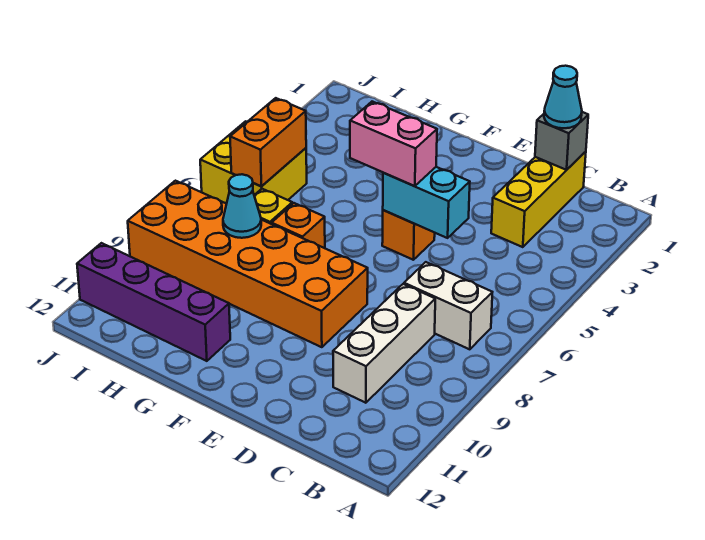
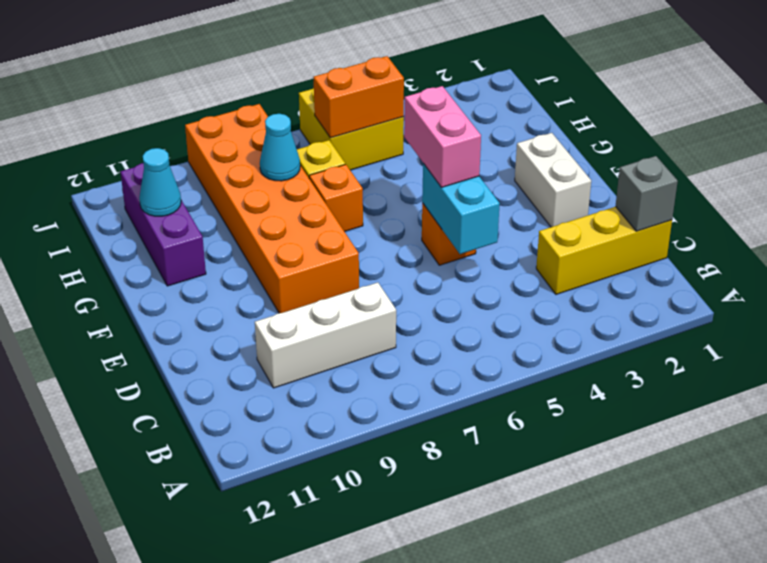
white 1x2 brick [404,262,492,349] -> white 1x2 brick moved to [515,133,591,227]
cyan 1x1 cone [544,66,582,128] -> cyan 1x1 cone moved to [139,148,181,216]
purple 1x4 brick [77,243,230,361] -> purple 1x3 brick [120,163,206,286]

